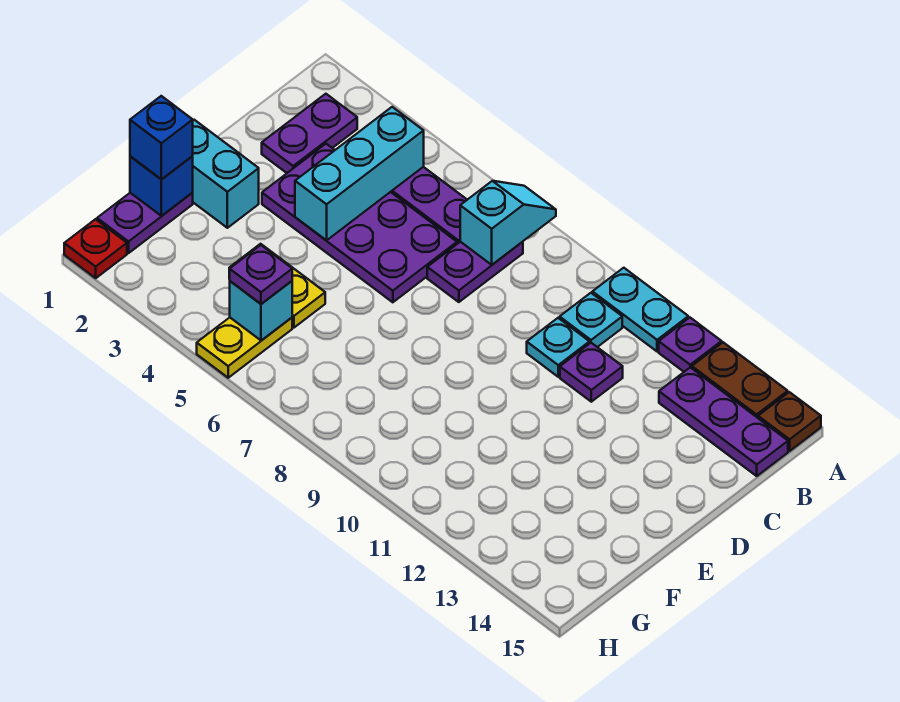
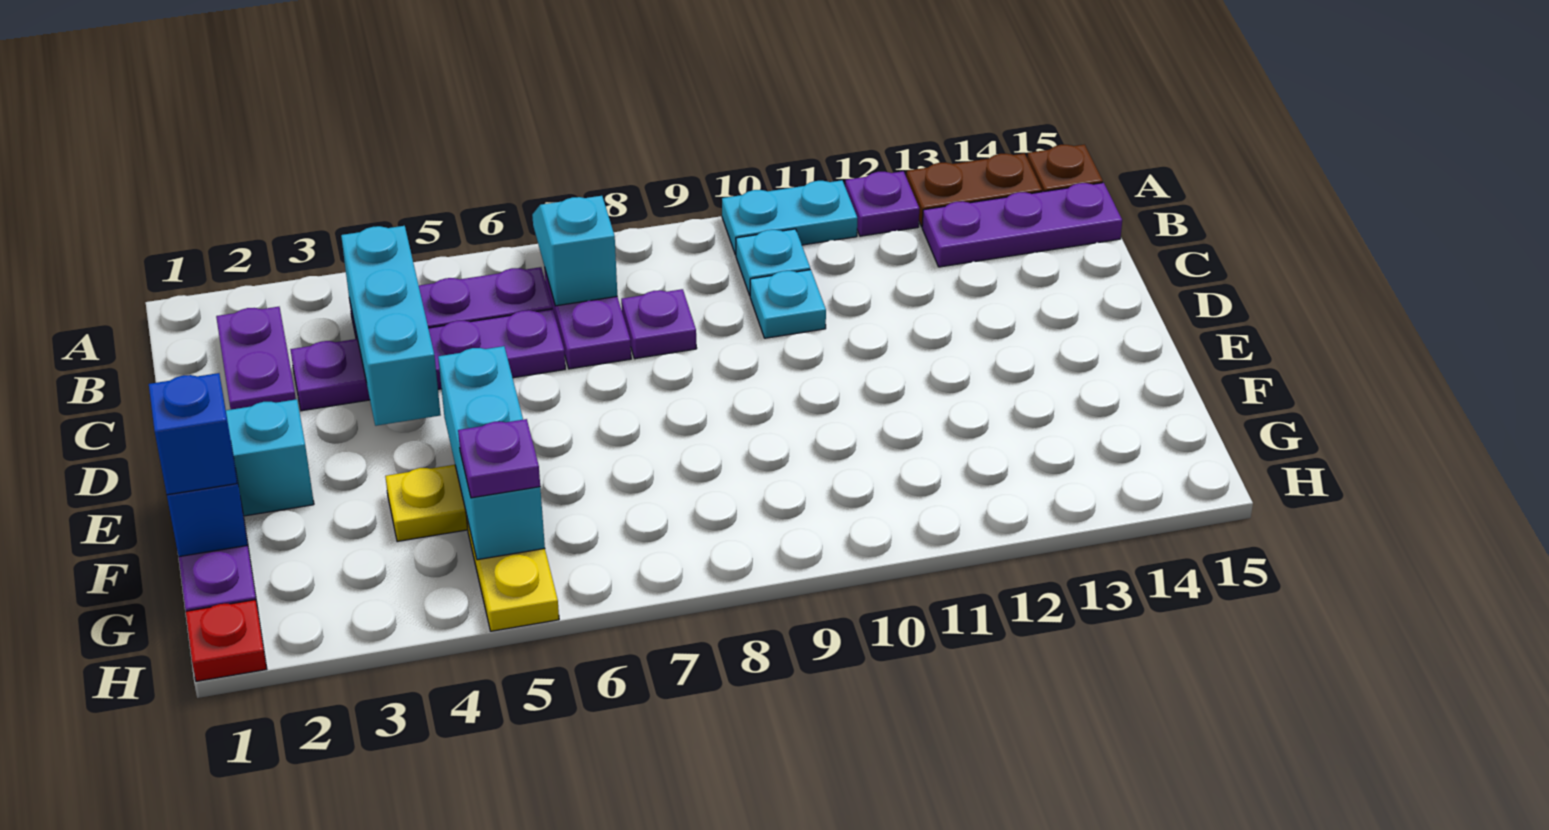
purple 2x4 plate [262,144,457,302] -> purple 1x4 plate [290,309,565,411]
purple 1x1 plate [560,343,623,402] -> purple 1x1 plate moved to [621,289,697,359]
cyan 1x1 brick [230,281,292,341] -> cyan 1x3 brick [438,346,545,560]

